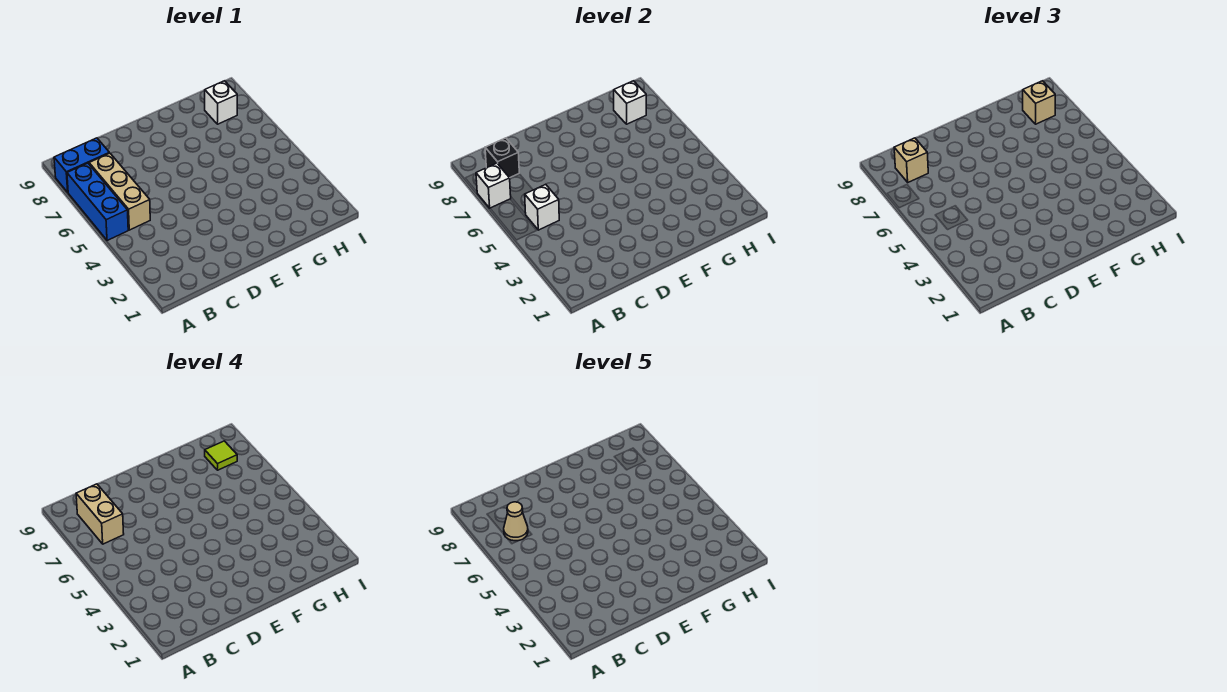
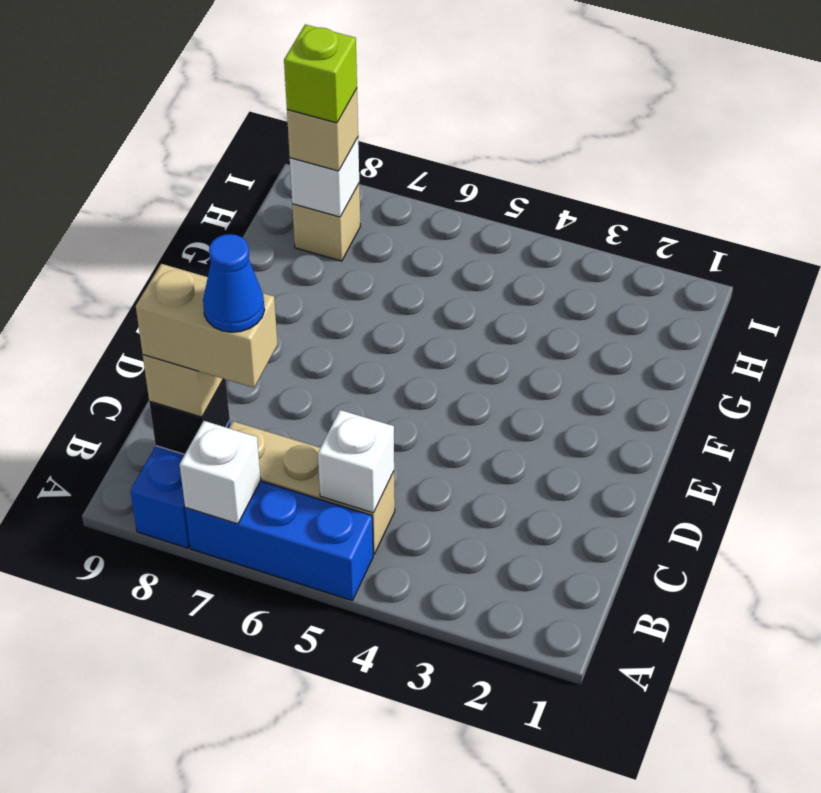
tan 1x1 cone [504,502,528,541] -> blue 1x1 cone [203,234,265,332]
white 1x1 brick [205,81,237,124] -> tan 1x1 brick [292,184,360,261]
lime 1x1 tile [205,441,237,470] -> lime 1x1 brick [284,24,357,123]

